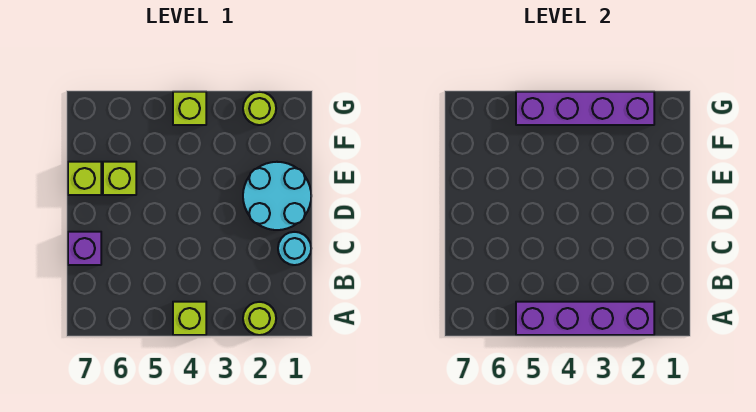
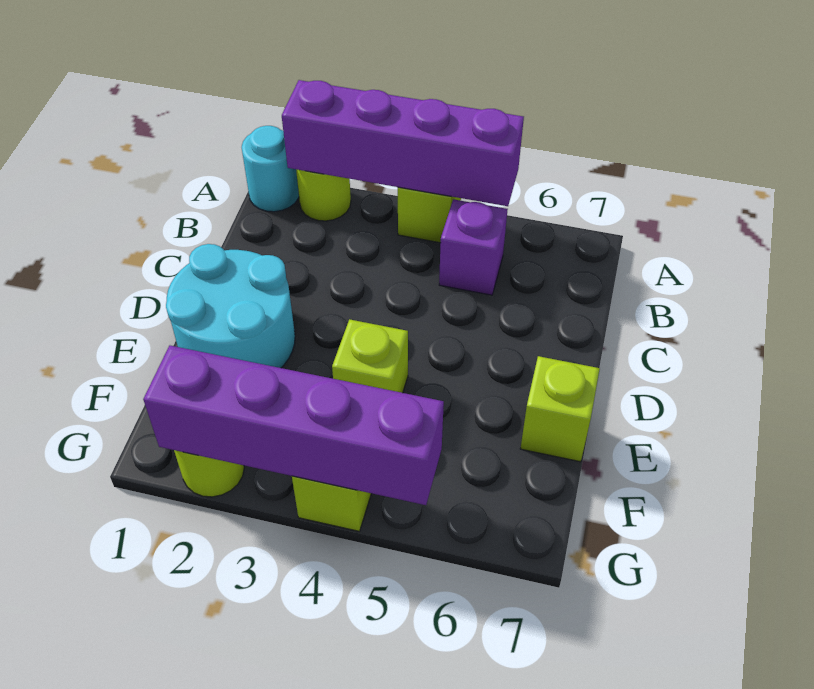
cyan 1x1 round brick [278,232,311,265] -> cyan 1x1 round brick moved to [242,126,299,212]
purple 1x1 brick [68,232,101,265] -> purple 1x1 brick moved to [439,199,508,295]
lime 1x1 brick [103,162,136,195] -> lime 1x1 brick moved to [332,319,408,393]

